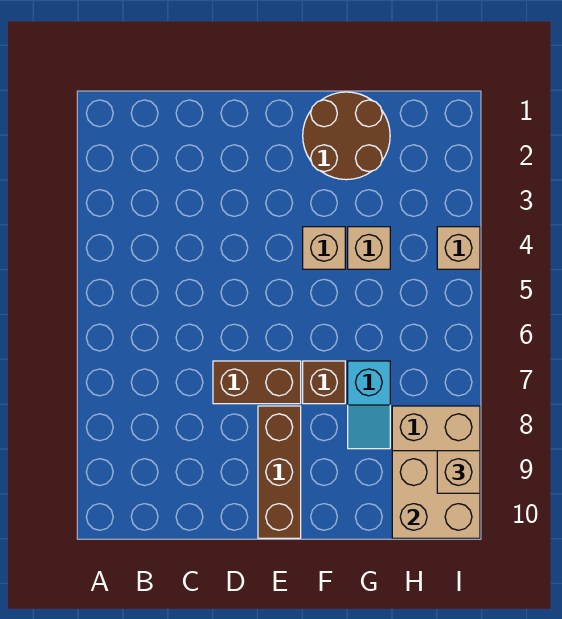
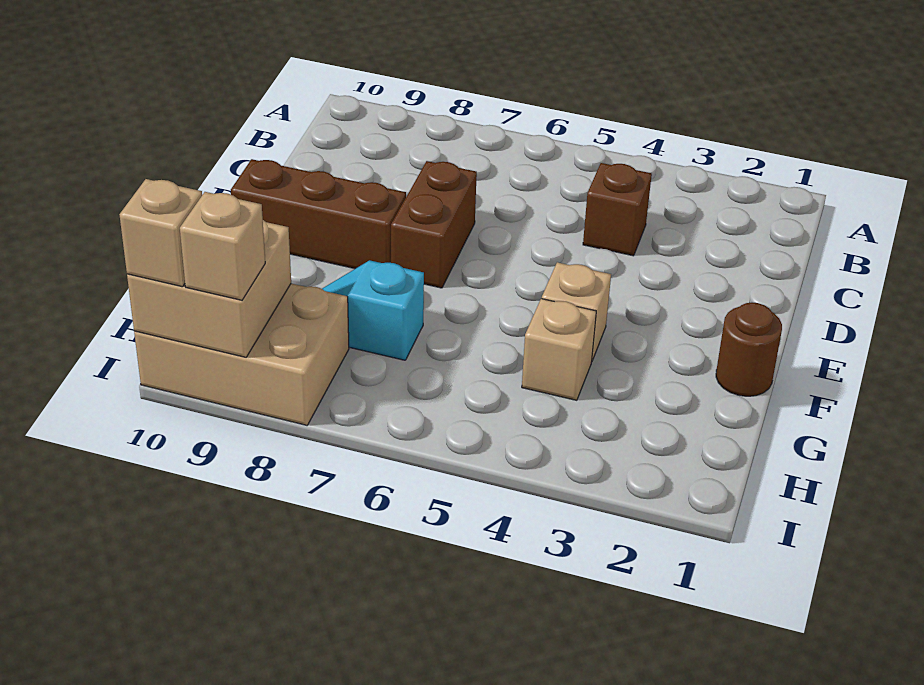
brown 2x2 round brick [303,92,390,180] -> brown 1x1 round brick [716,303,782,396]
brown 1x1 brick [303,361,345,404] -> brown 1x1 brick moved to [583,163,652,256]
tan 1x1 brick [437,227,480,269] -> tan 1x1 brick moved to [119,179,202,287]

